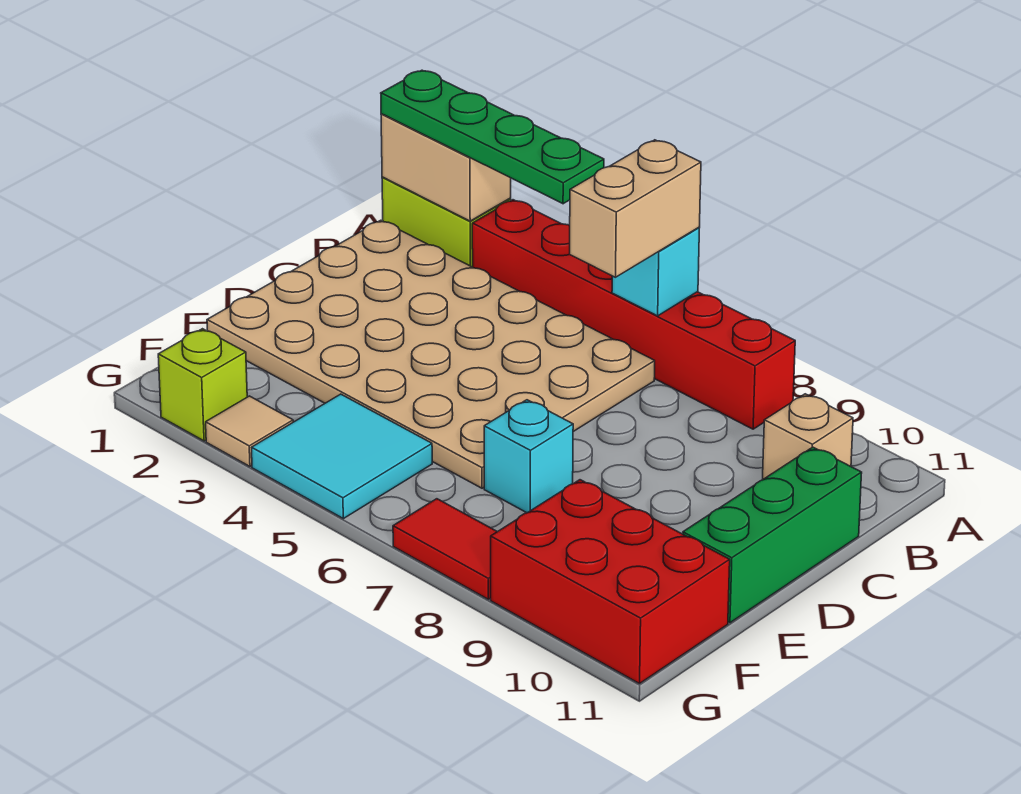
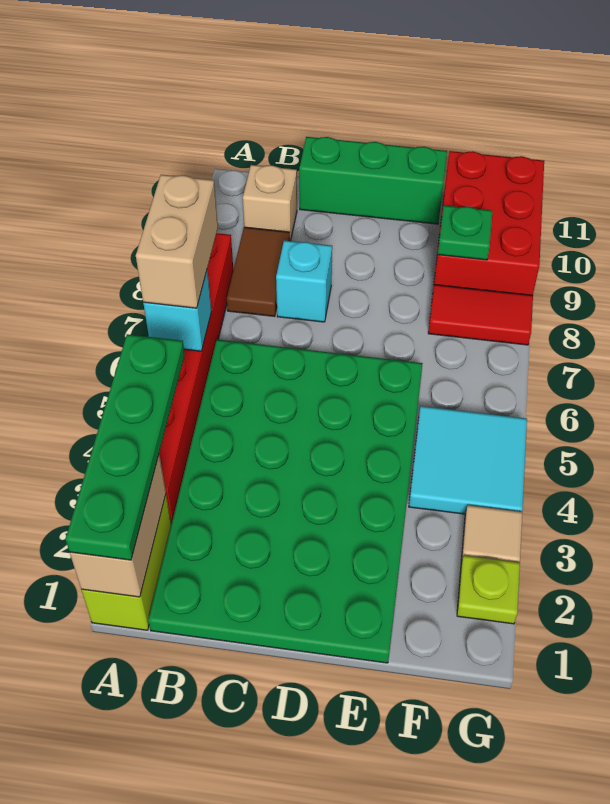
tan 1x2 brick [570,140,701,277] -> tan 1x2 brick turned to [136,175,218,308]
tan 4x6 plate [207,220,655,488] -> green 4x6 plate [148,340,423,663]
none -> brown 1x2 tile [227,227,290,316]
cyan 1x1 brick [484,400,573,513] -> cyan 1x1 brick moved to [276,240,332,322]
none -> green 1x1 plate [438,205,492,260]
lime 1x1 brick [158,329,247,441] -> lime 1x1 plate [457,555,520,624]
red 1x2 tile [393,499,497,599] -> red 1x2 tile turned to [428,285,533,345]

